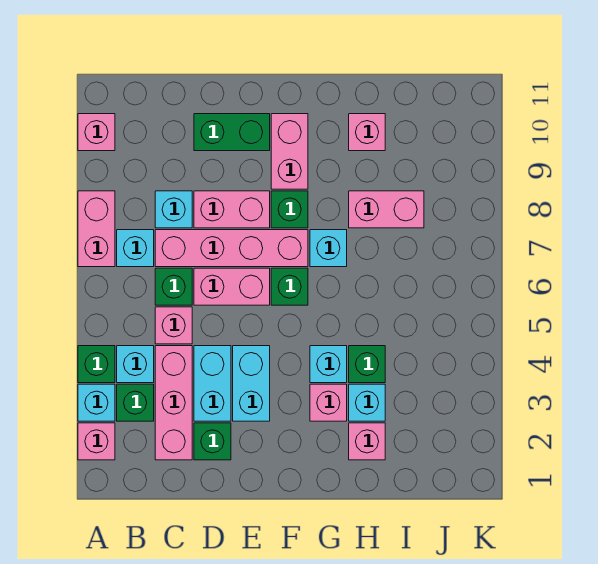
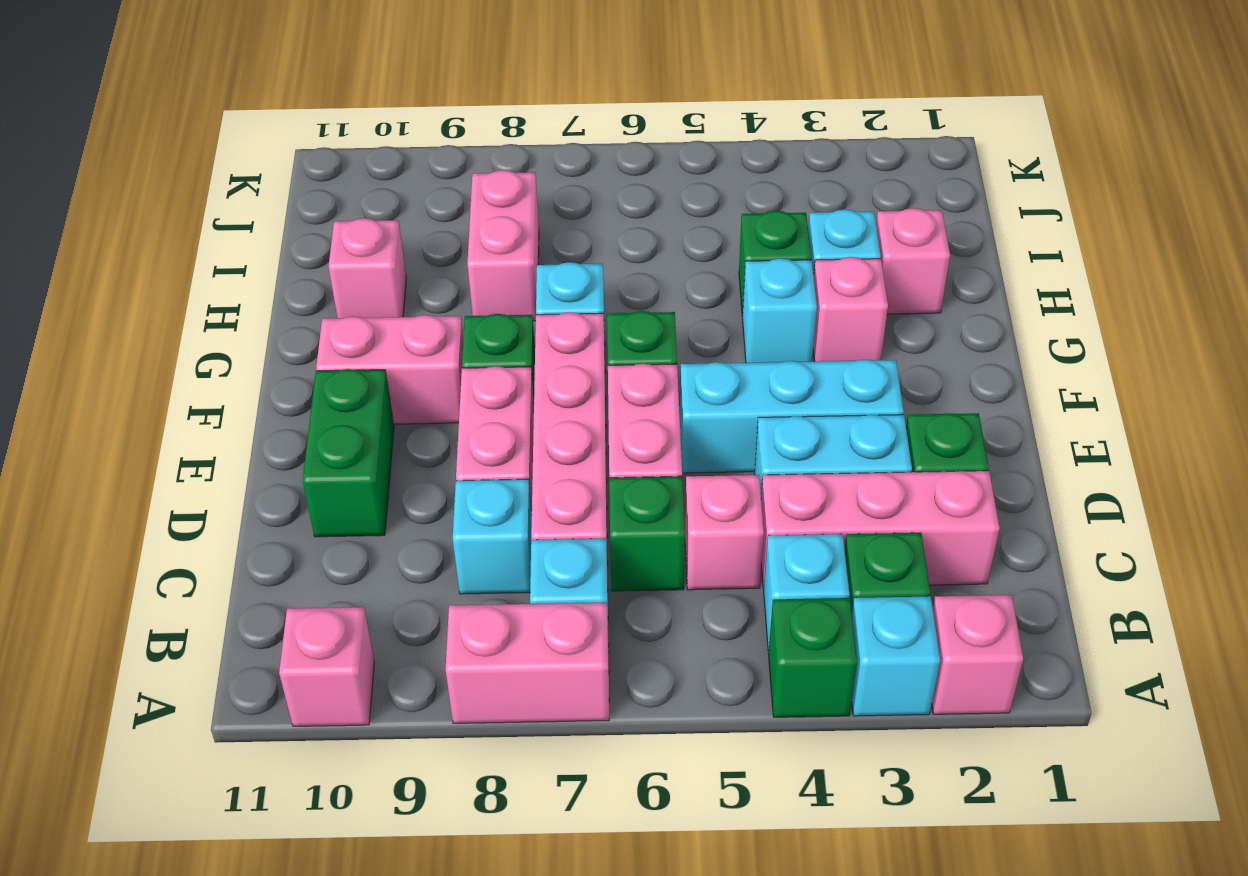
cyan 1x2 brick [233,346,270,421] -> cyan 1x3 brick [680,360,904,473]

